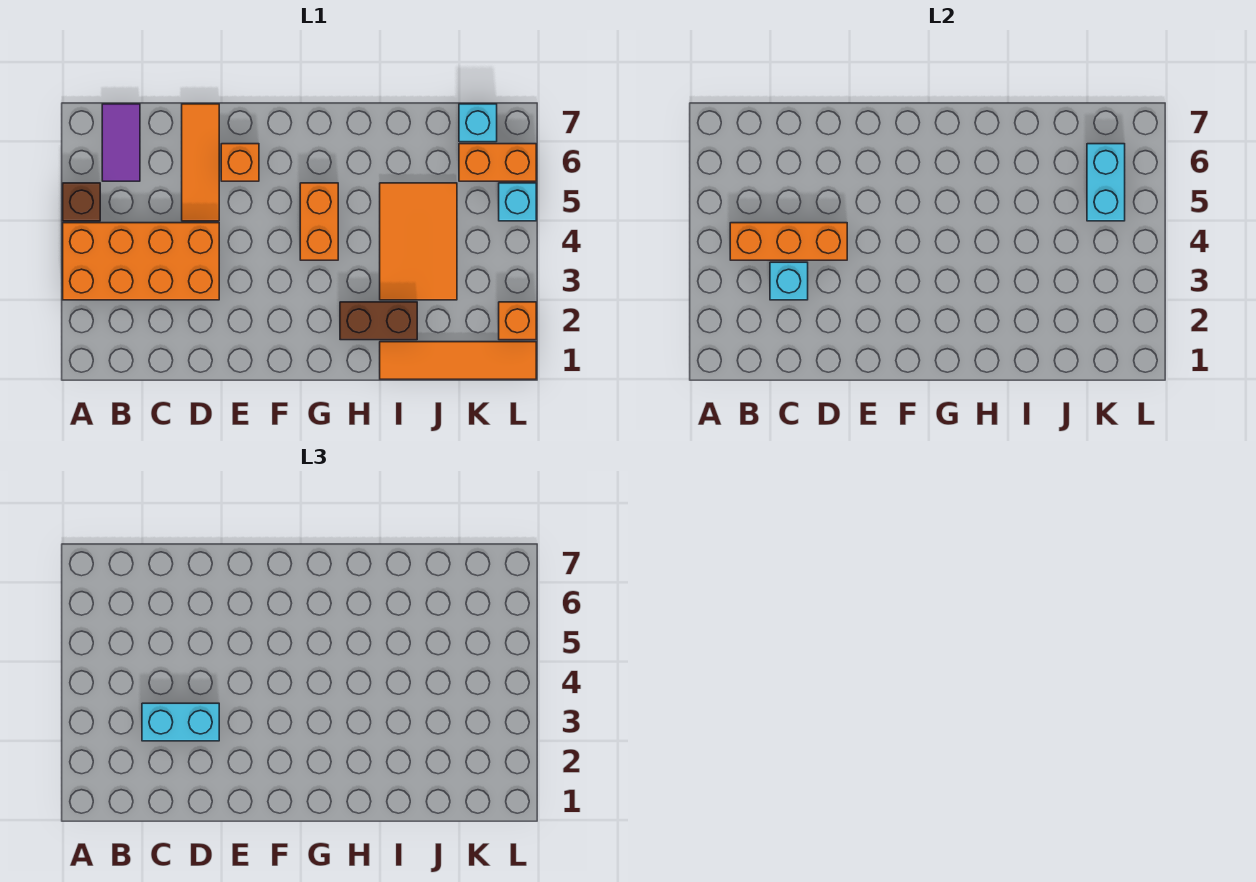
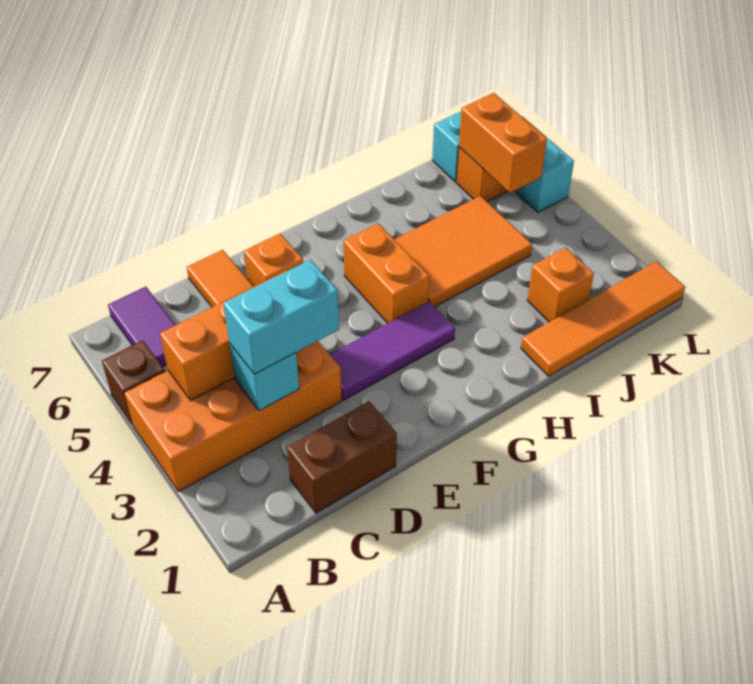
none -> purple 1x3 tile [330,301,455,400]
brown 1x2 brick [340,302,417,340] -> brown 1x2 brick moved to [287,401,397,513]
orange 2x3 tile [380,183,457,300] -> orange 2x3 tile turned to [394,196,532,307]
cyan 1x2 brick [1087,144,1125,221] -> orange 1x2 brick [459,93,547,193]
orange 1x1 brick [499,302,536,340] -> orange 1x1 brick moved to [527,248,594,322]

